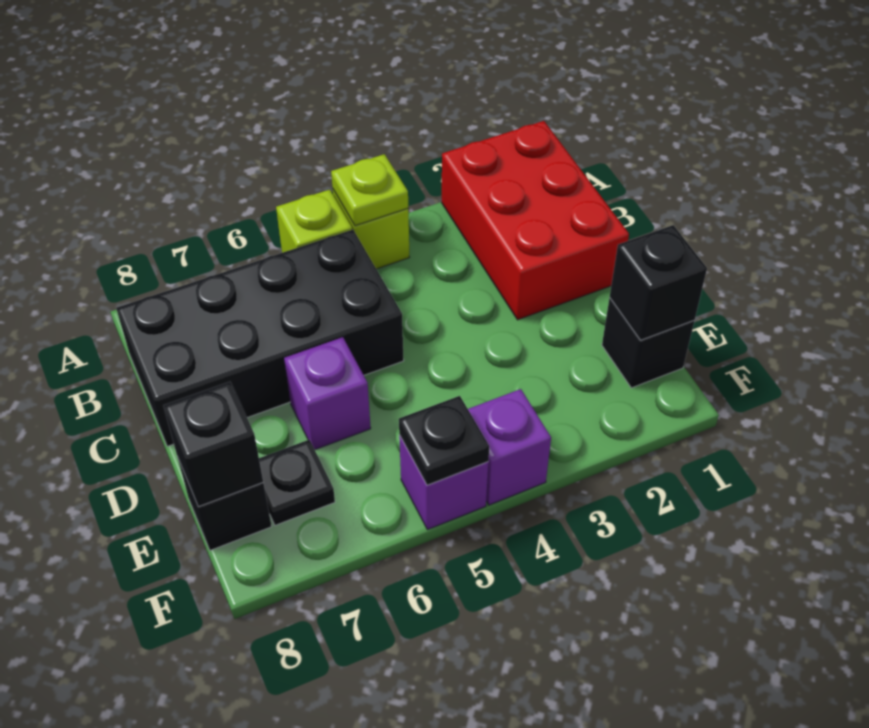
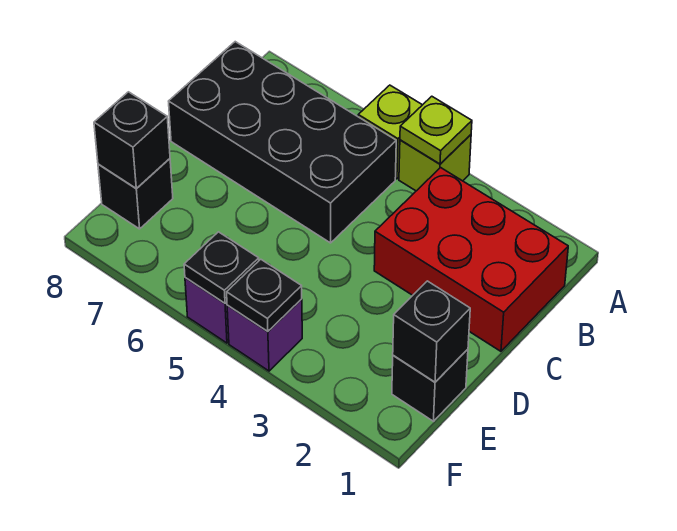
red 2x3 brick [442,121,629,320] -> red 2x3 brick turned to [374,168,568,351]
purple 1x1 brick [284,337,371,450] -> none
black 1x1 plate [259,440,335,525] -> black 1x1 plate moved to [227,259,302,331]

